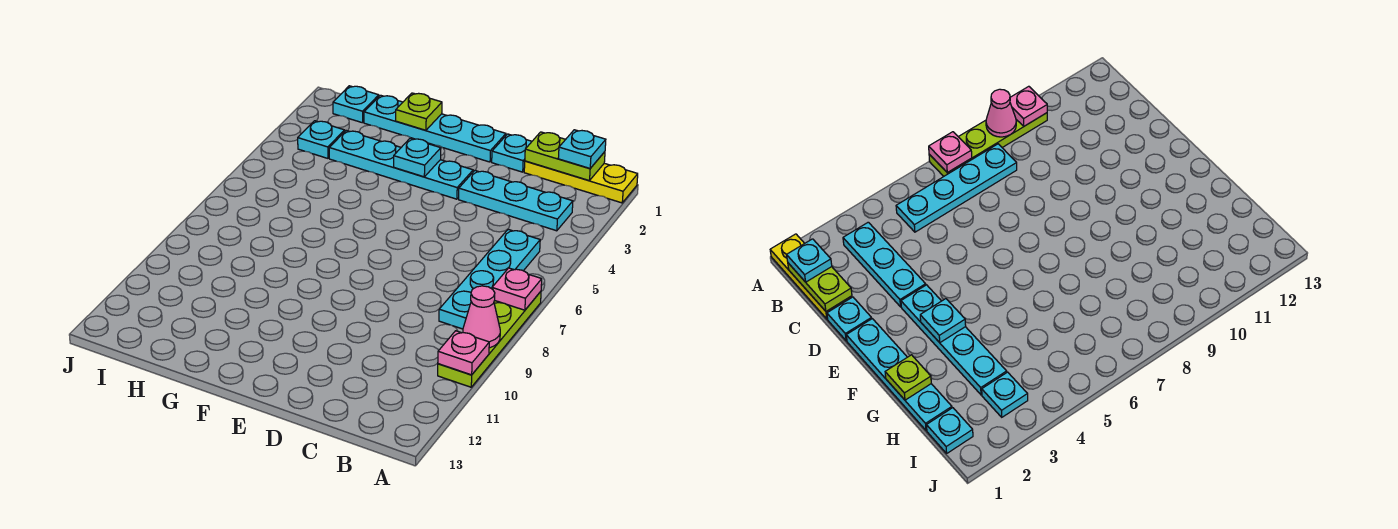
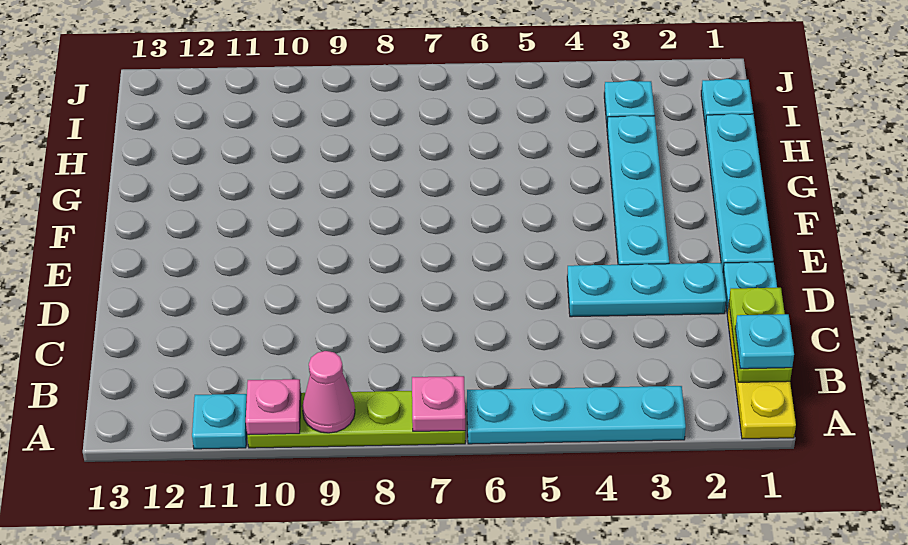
cyan 1x3 plate [459,170,573,231] -> cyan 1x3 plate turned to [567,263,726,317]
cyan 1x4 plate [439,230,540,329] -> cyan 1x4 plate moved to [467,386,686,444]
cyan 1x1 plate [394,138,441,177] -> cyan 1x1 plate moved to [192,394,247,449]
lime 1x1 plate [396,93,442,130] -> none

